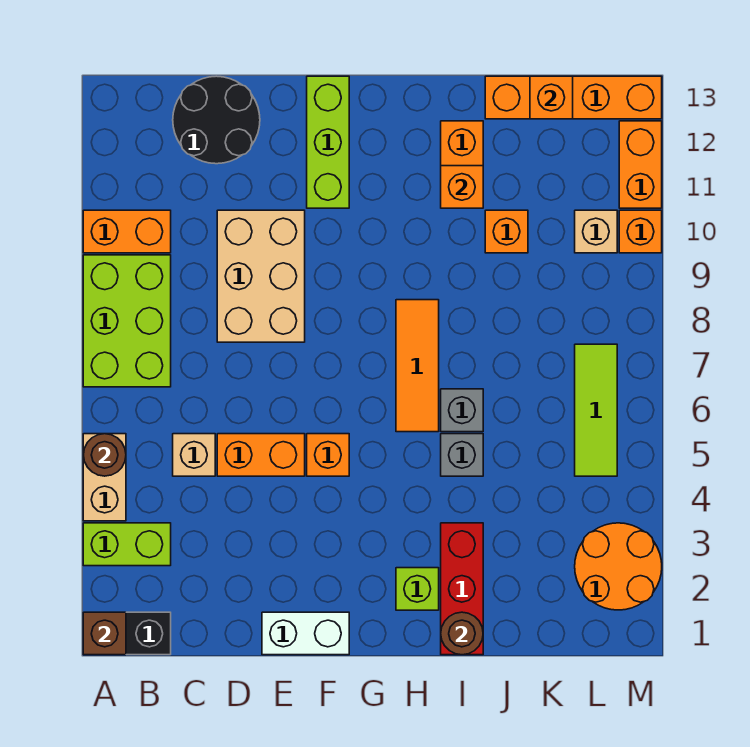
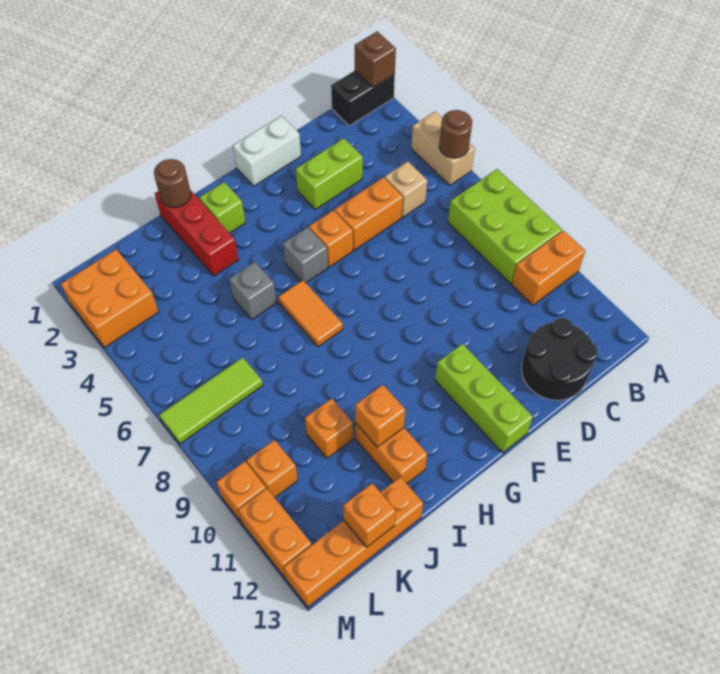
lime 1x2 brick [83,523,171,566] -> lime 1x2 brick moved to [296,138,363,210]
tan 2x3 brick [217,210,305,342] -> none
orange 1x3 tile [396,300,439,432] -> orange 1x2 tile [278,280,343,347]
grey 1x1 brick [441,389,483,432] -> grey 1x1 brick moved to [283,227,328,283]
orange 2x2 round brick [575,523,662,610] -> orange 2x2 brick [61,249,159,348]
lime 1x3 tile [575,344,617,476] -> lime 1x3 tile turned to [159,357,263,444]
tan 1x1 brick [575,210,617,253] -> orange 1x1 brick [247,440,298,498]

